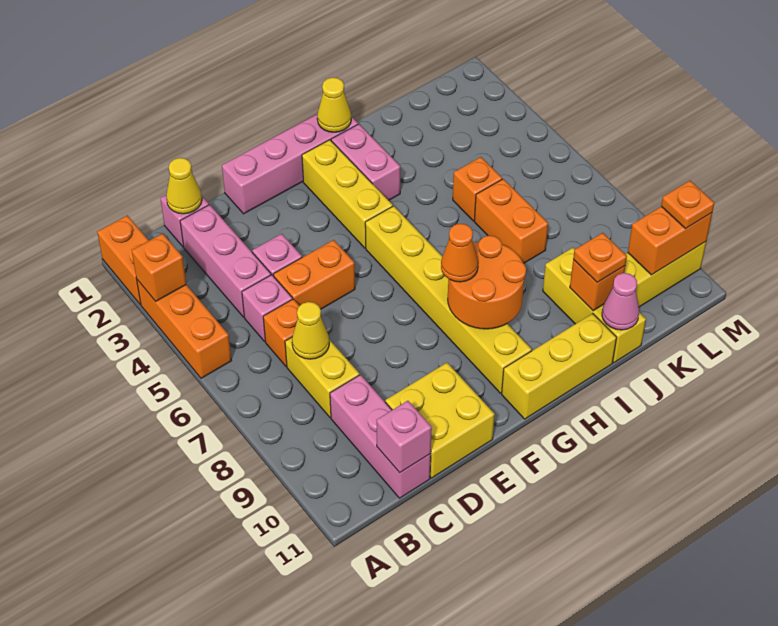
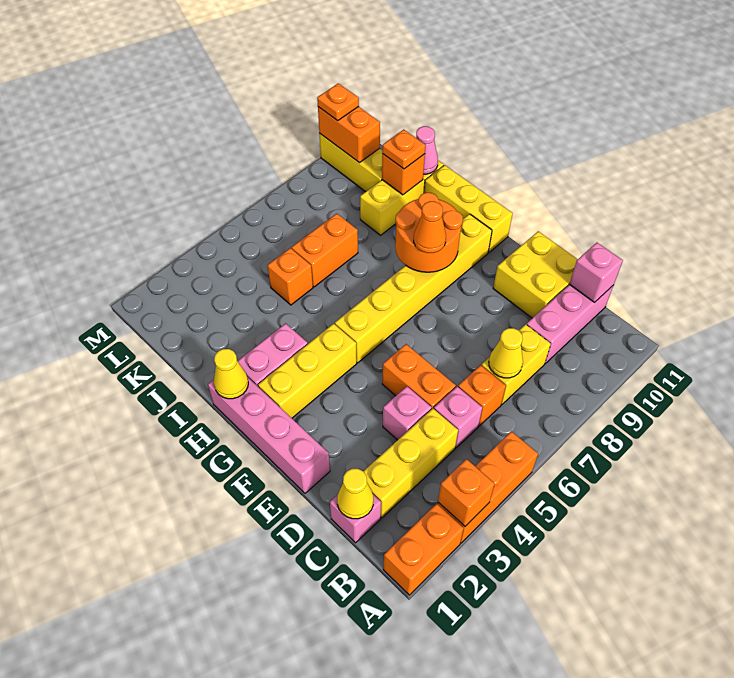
pink 1x3 brick [180,205,271,317] -> yellow 1x3 brick [363,409,458,518]

